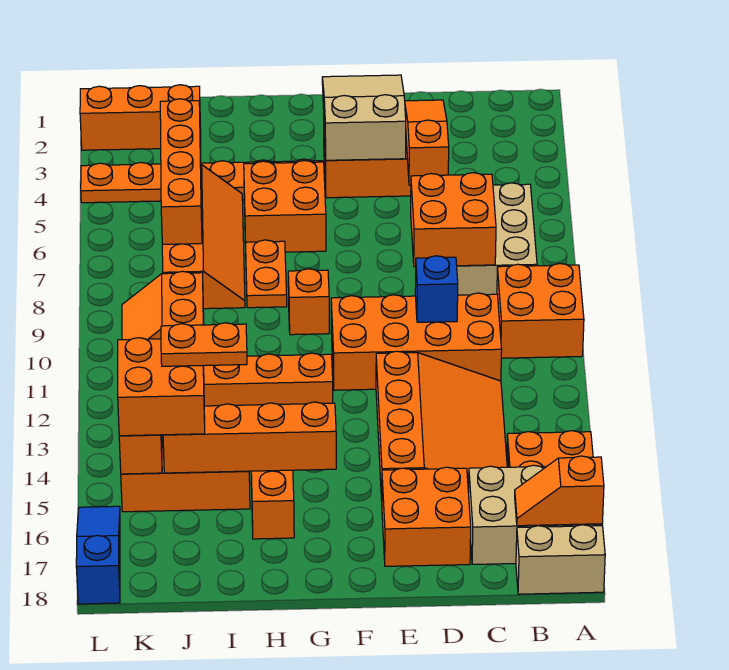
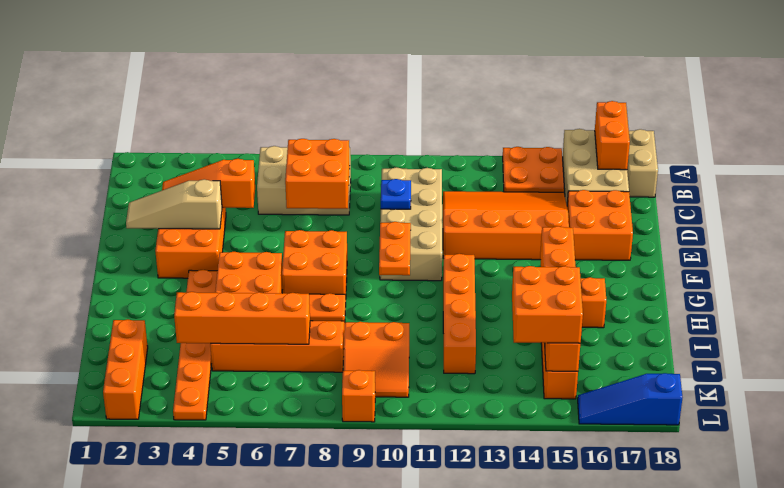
orange 2x2 brick [497,264,584,358] -> orange 2x2 brick moved to [282,230,347,295]
orange 1x2 slope [515,456,604,526] -> orange 1x2 brick [595,101,630,170]
orange 2x4 brick [331,293,502,390] -> tan 2x4 brick [380,167,442,281]
blue 1x1 brick [415,256,458,322] -> blue 1x1 plate [381,179,411,209]
tan 2x3 slope [322,75,406,160] -> tan 1x3 slope [126,179,222,229]
orange 1x1 brick [288,269,329,335] -> orange 1x1 brick moved to [342,370,375,422]
orange 1x2 plate [161,323,247,366] -> orange 1x2 plate moved to [379,222,411,275]

